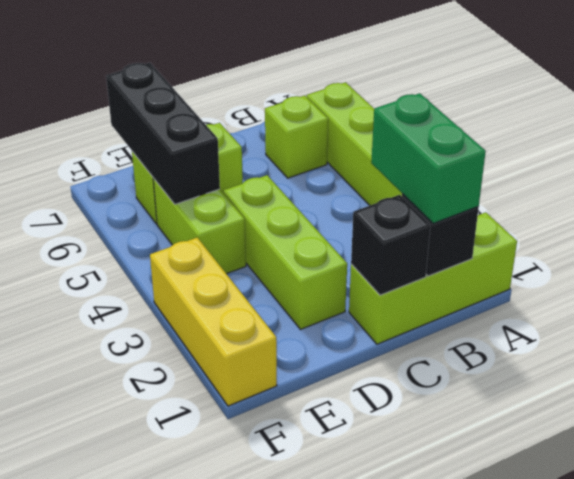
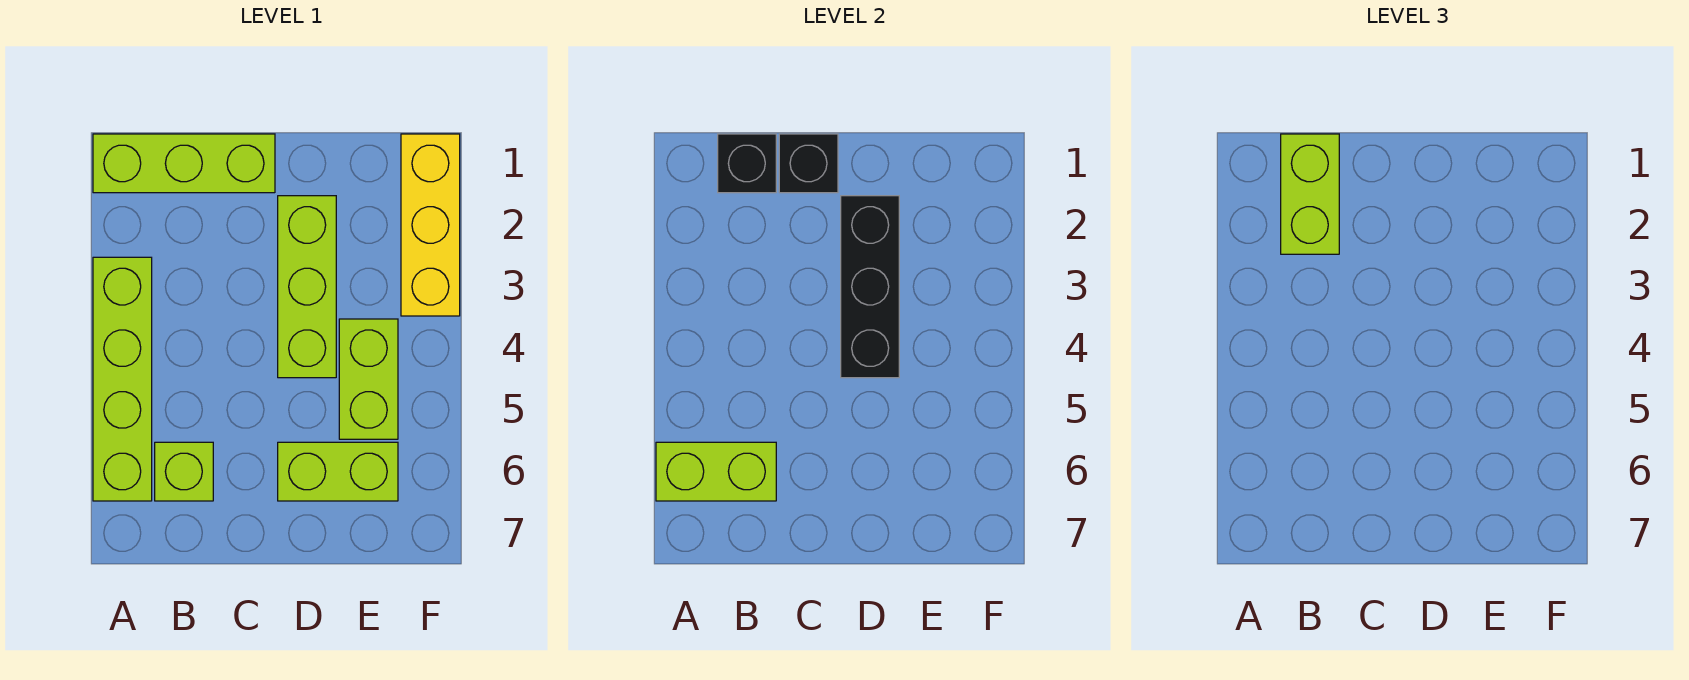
none -> lime 1x2 brick [656,442,776,501]
green 1x2 brick [371,93,486,223] -> lime 1x2 brick [1281,134,1339,254]
black 1x3 brick [106,63,220,204] -> black 1x3 brick moved to [841,196,899,378]

